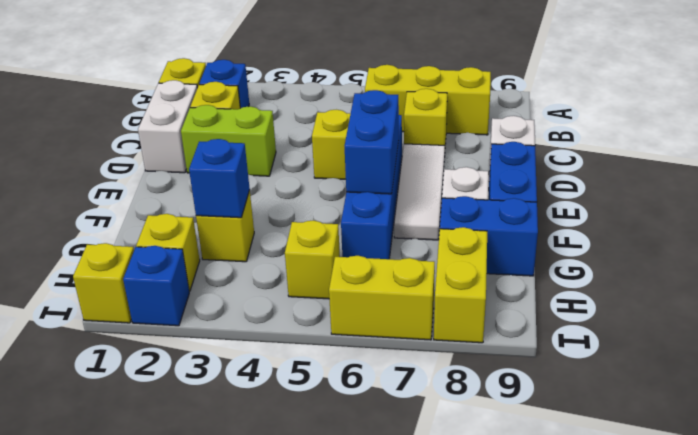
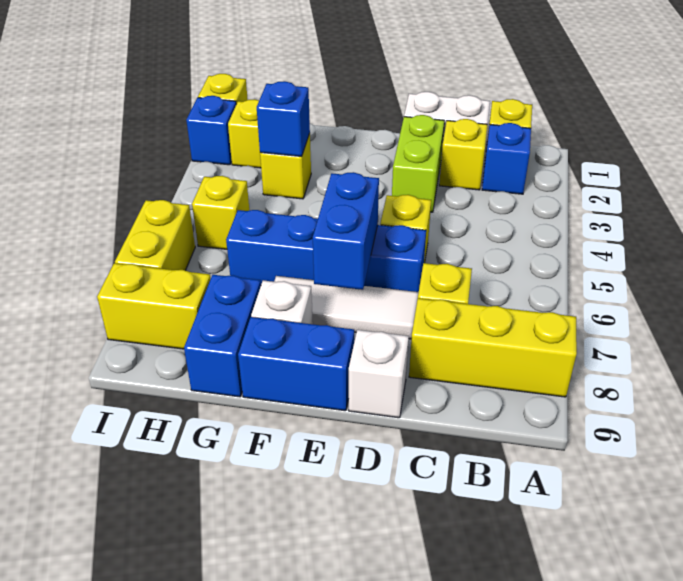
yellow 1x3 brick [365,65,491,135] -> yellow 1x3 brick turned to [409,298,577,397]
blue 1x2 brick [345,90,399,194] -> blue 1x2 brick turned to [313,172,379,290]

